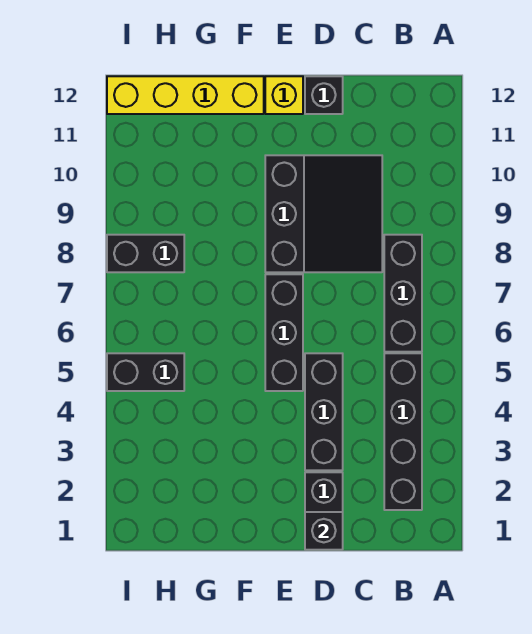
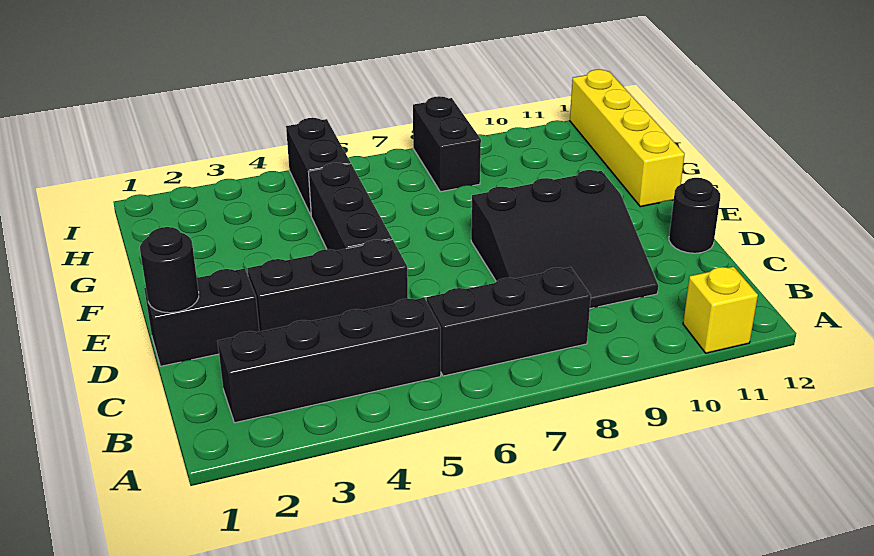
black 1x1 brick [305,512,343,550] -> black 1x1 round brick [140,227,199,313]
black 1x1 brick [305,76,343,114] -> black 1x1 round brick [669,178,720,253]
black 1x3 brick [265,274,303,391] -> black 1x3 brick turned to [309,163,392,251]
yellow 1x1 brick [265,76,303,114] -> yellow 1x1 brick moved to [683,267,758,353]

